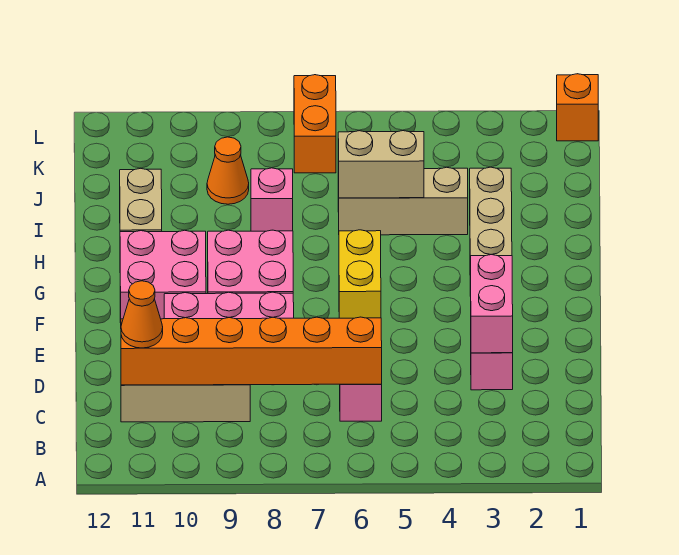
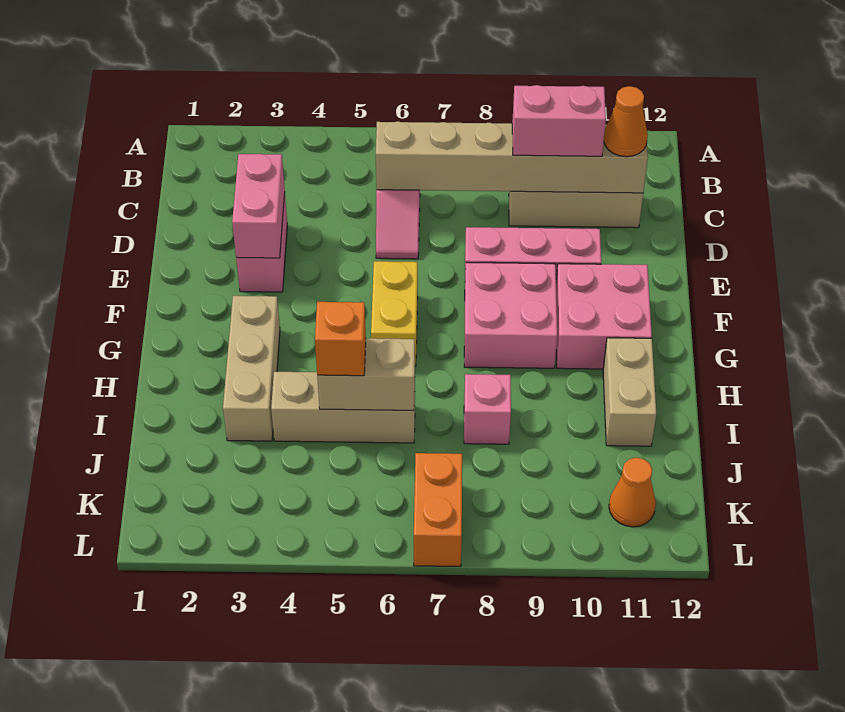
orange 1x6 brick [121,317,382,385] -> tan 1x6 brick [376,121,648,193]
none -> pink 1x2 brick [512,85,606,156]
orange 1x1 cone [207,137,249,204] -> orange 1x1 cone moved to [609,458,656,527]
orange 1x1 brick [557,74,598,141] -> orange 1x1 brick moved to [315,302,366,376]

